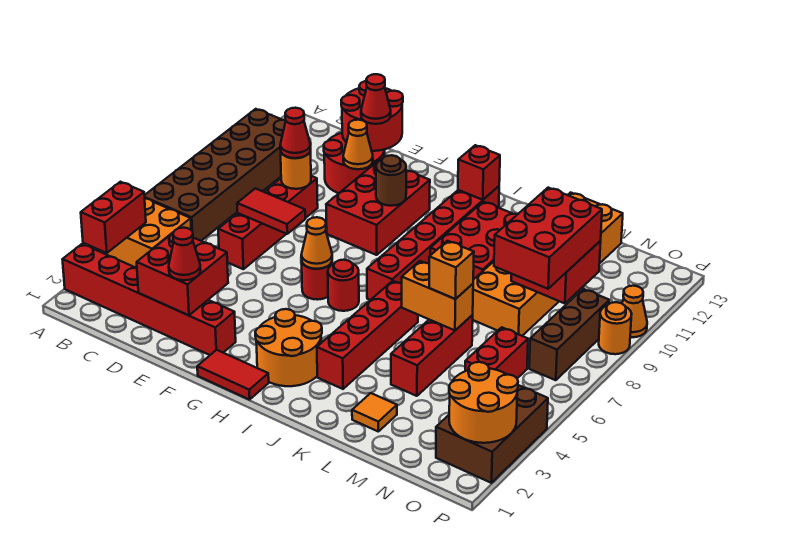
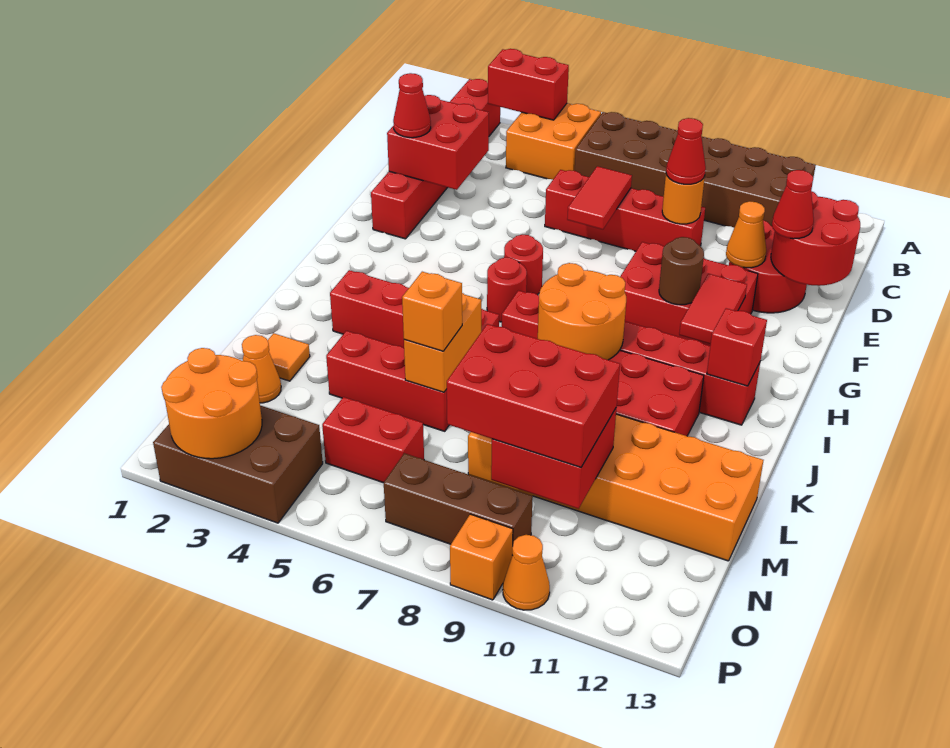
red 1x2 tile [197,350,269,400] -> red 1x2 tile moved to [679,274,747,344]
orange 1x1 cone [301,217,332,269] -> orange 1x1 cone moved to [242,335,281,403]
orange 2x2 round brick [255,309,322,386] -> orange 2x2 round brick moved to [538,263,626,360]
orange 1x1 round brick [599,302,632,354] -> orange 1x1 brick [450,514,513,600]

